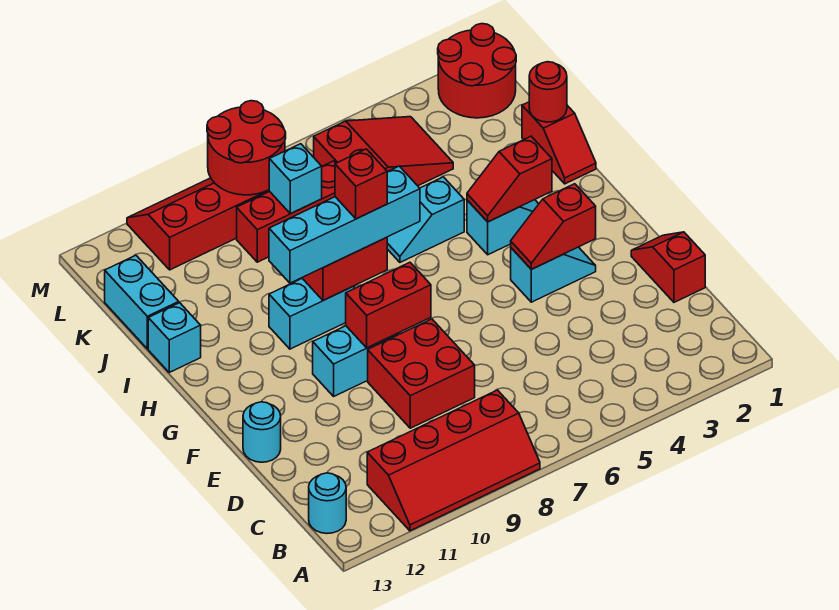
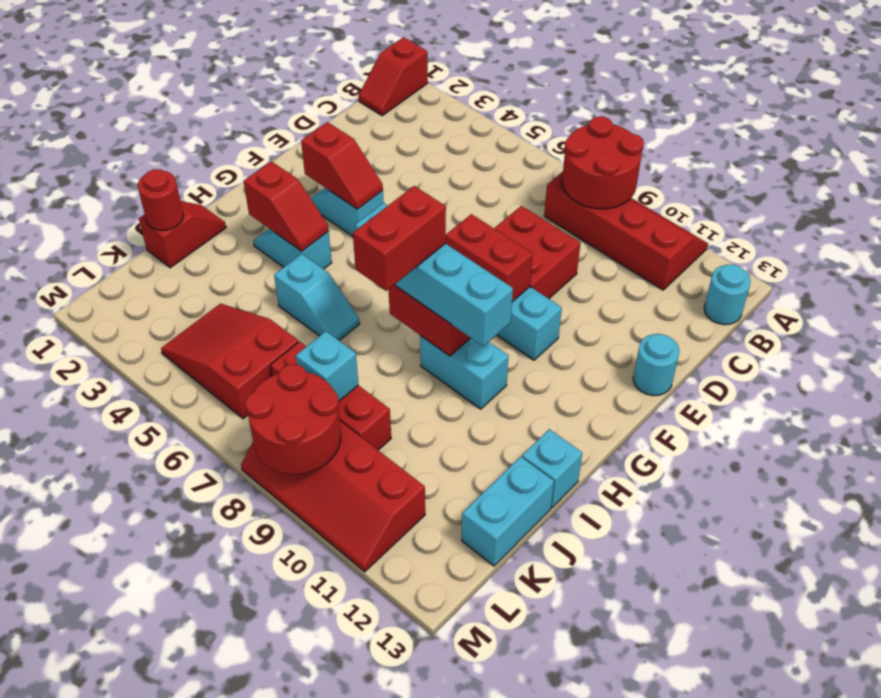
red 1x2 slope [631,232,705,302] -> red 1x2 slope moved to [358,37,428,116]
red 1x1 brick [335,149,387,219] -> red 1x2 brick [353,186,446,291]
red 2x2 round brick [438,24,516,118] -> red 2x2 round brick moved to [562,116,644,209]

